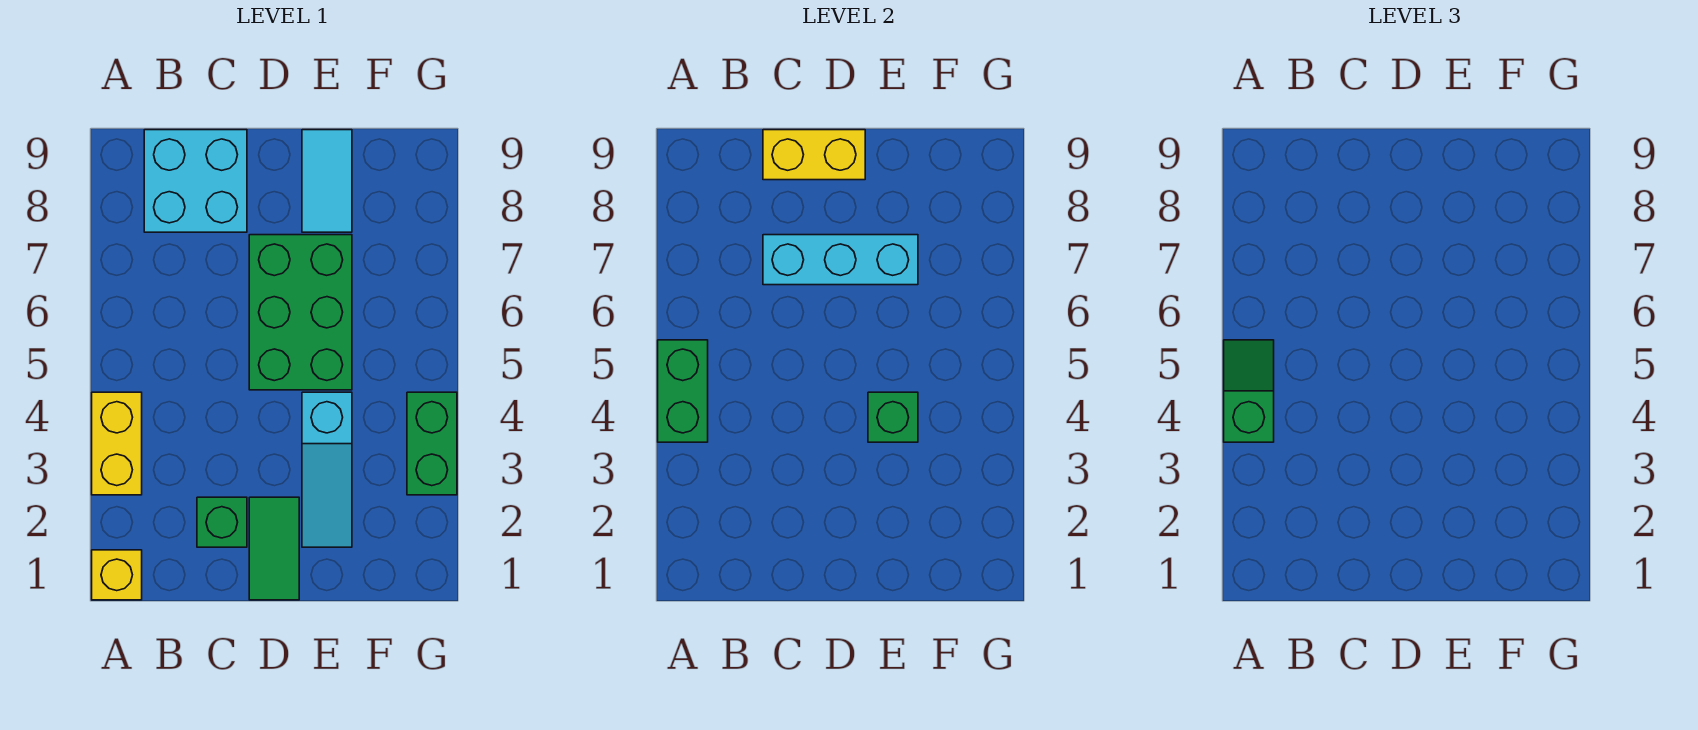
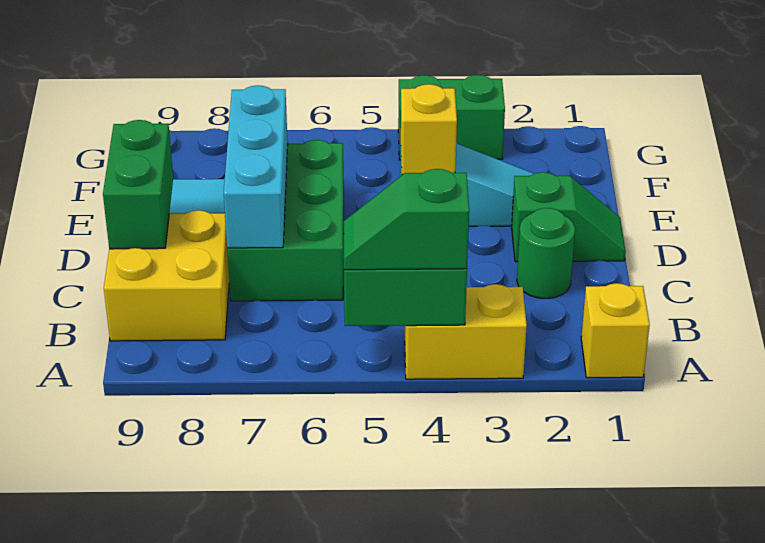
cyan 2x2 brick [144,130,247,232] -> yellow 2x2 brick [104,210,229,341]
green 1x1 brick [197,497,247,547] -> green 1x1 round brick [517,208,575,299]
yellow 1x2 brick [763,130,865,180] -> green 1x2 brick [103,120,173,249]
green 1x2 tile [249,497,299,600] -> green 1x2 slope [512,172,626,262]
green 2x3 brick [249,235,352,390] -> green 2x3 brick turned to [227,140,344,301]
green 1x1 brick [868,392,918,442] -> yellow 1x1 brick [401,84,457,175]

